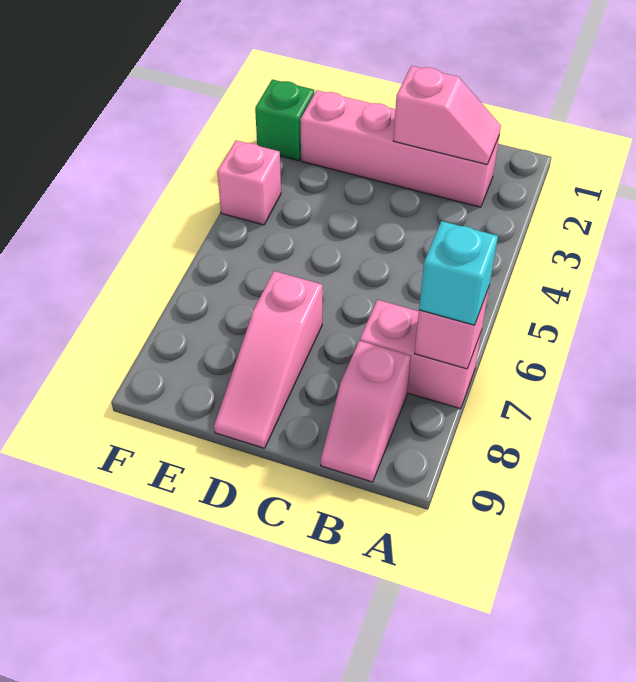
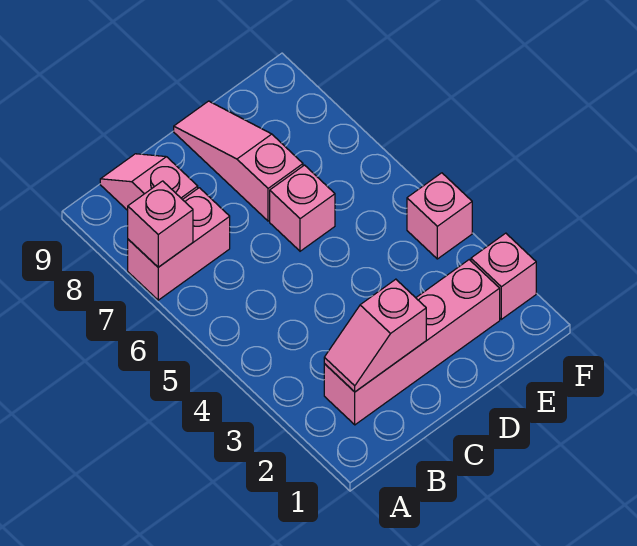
cyan 1x1 brick [419,221,498,325] -> none
none -> pink 1x1 brick [270,165,335,251]
green 1x1 brick [255,79,314,161] -> pink 1x1 brick [471,233,536,319]

